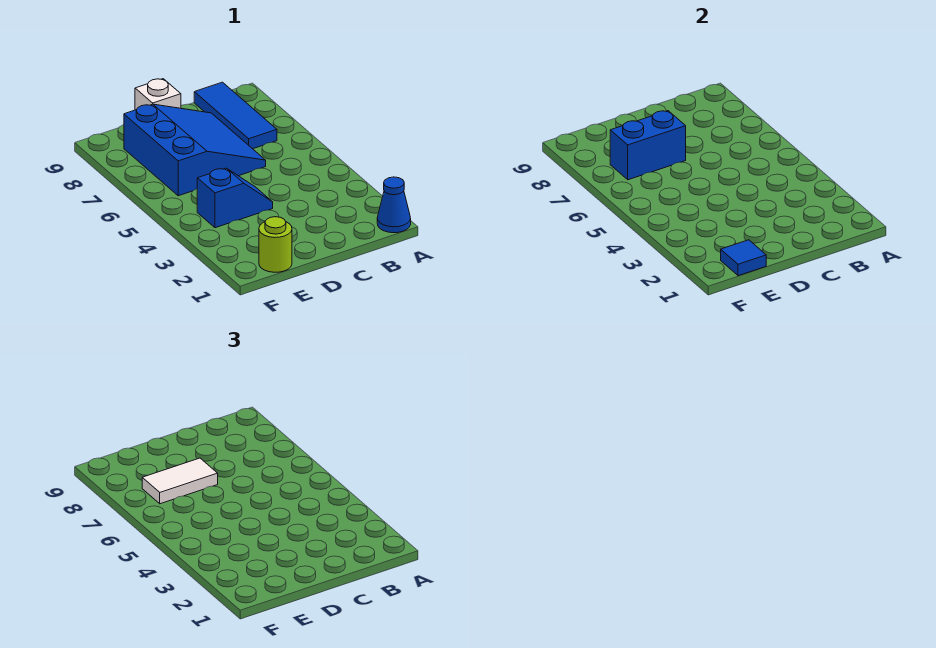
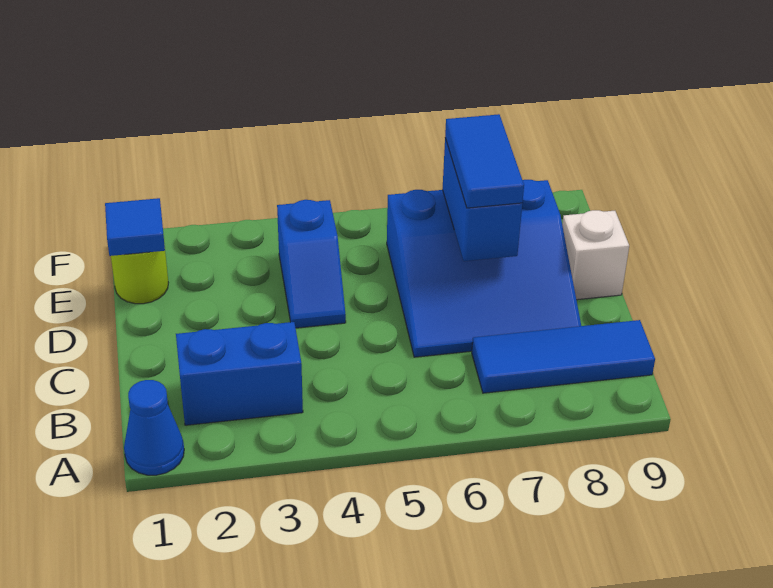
none -> blue 1x2 brick [176,322,303,425]
white 1x2 tile [142,458,218,504] -> blue 1x2 tile [445,114,524,208]

